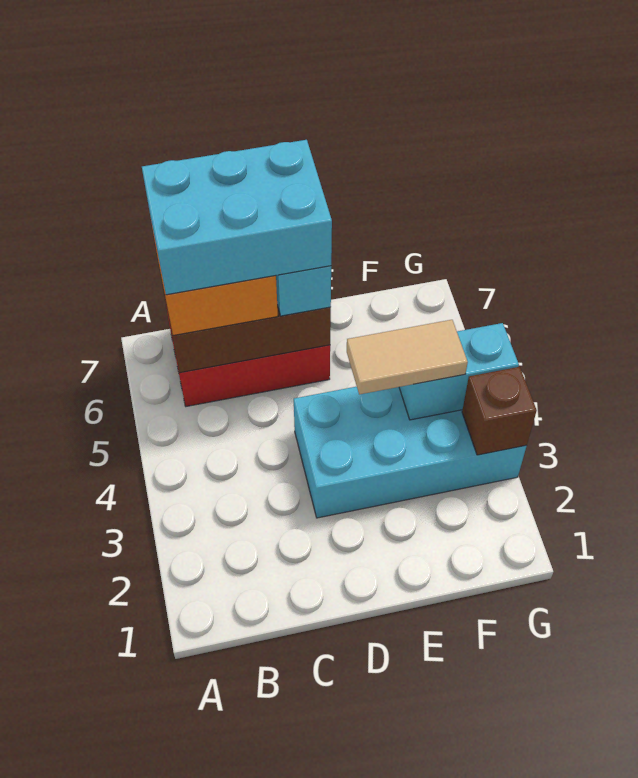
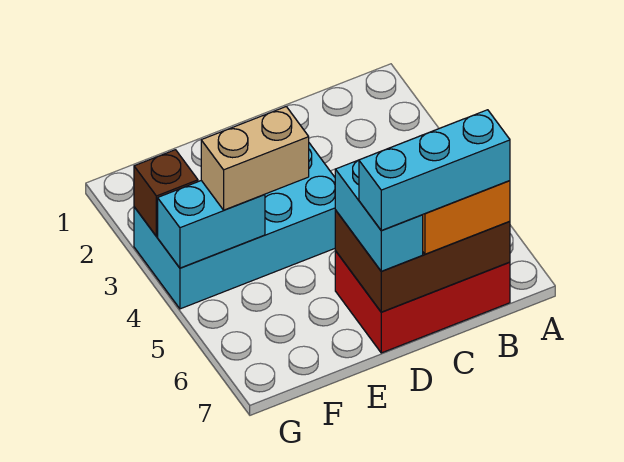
cyan 2x3 brick [142,140,332,295] -> cyan 1x3 brick [359,110,510,230]
tan 1x2 tile [347,320,468,395] -> tan 1x2 brick [201,107,309,210]

